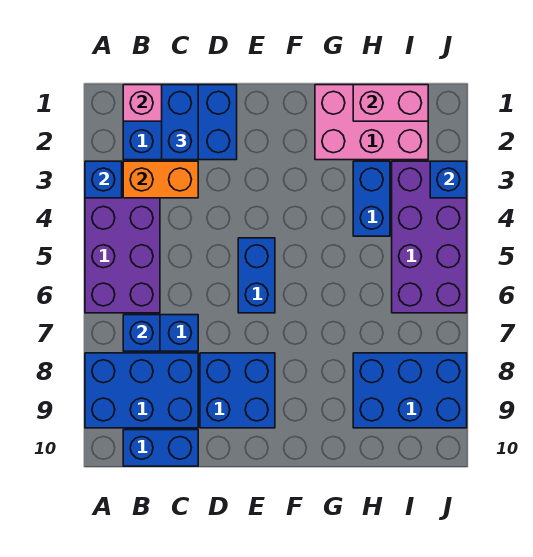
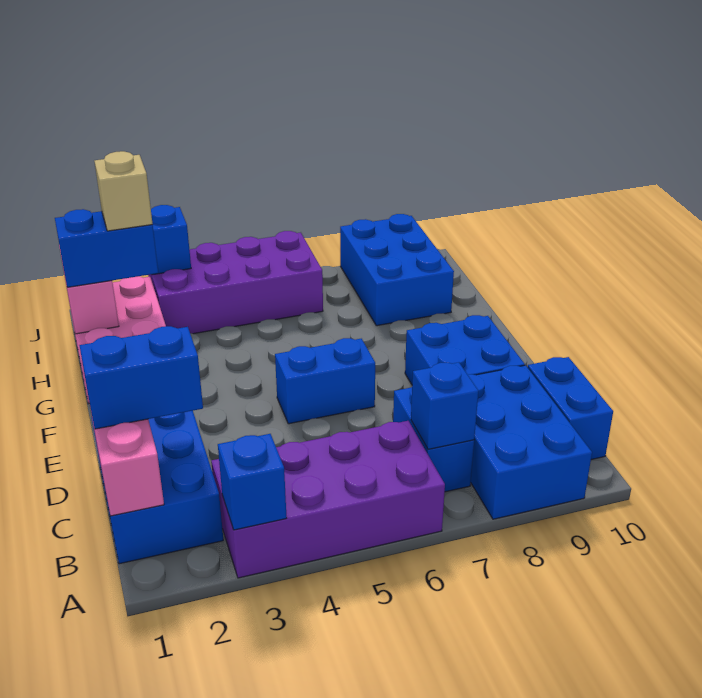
orange 1x2 brick [123,161,198,198] -> none
none -> tan 1x1 brick [94,151,153,231]
blue 1x2 brick [353,161,390,236] -> blue 1x2 brick moved to [55,209,158,287]

